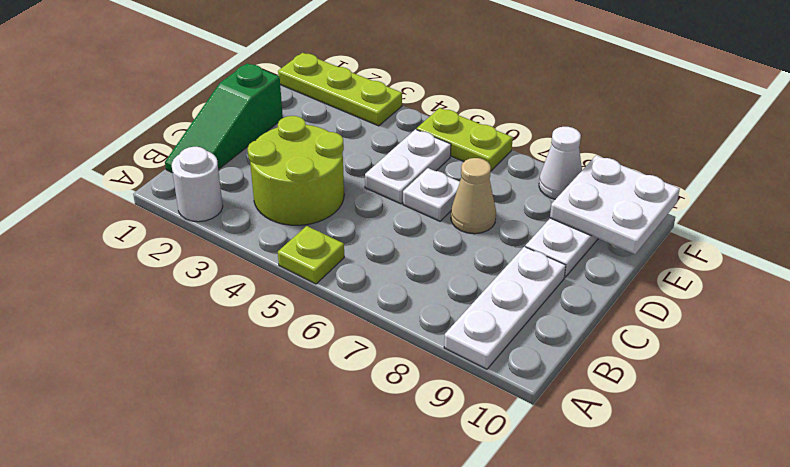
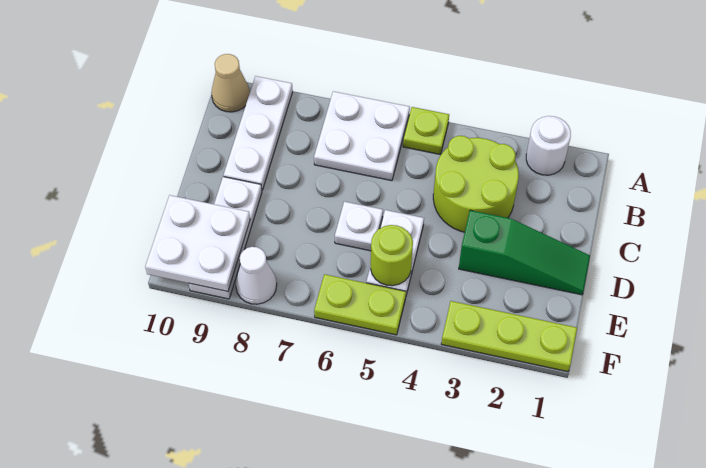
none -> white 2x2 plate [314,91,410,181]
green 1x3 slope [165,63,283,173] -> green 1x3 slope turned to [459,210,590,295]
tan 1x1 cone [451,158,496,234] -> tan 1x1 cone moved to [211,54,250,112]
none -> lime 1x1 round brick [371,225,413,286]

